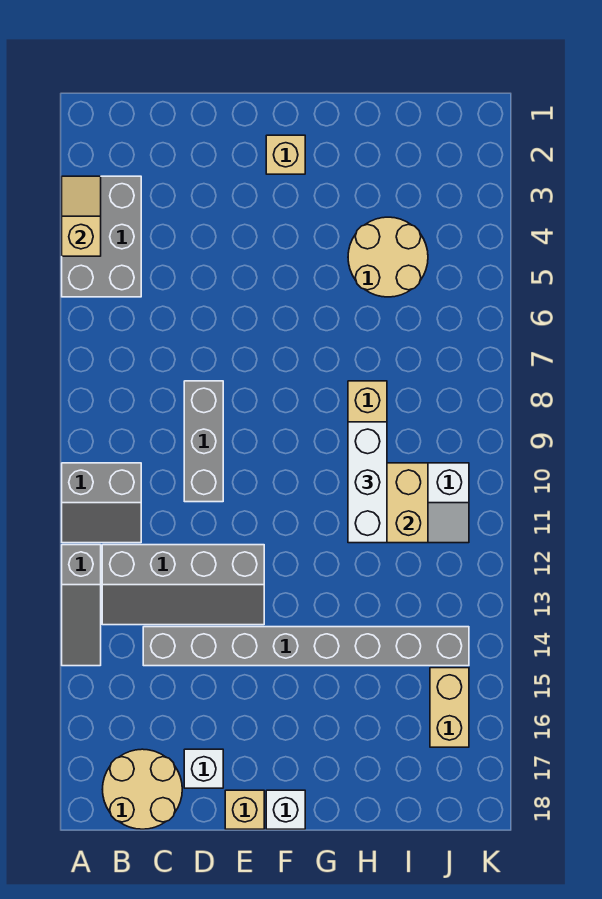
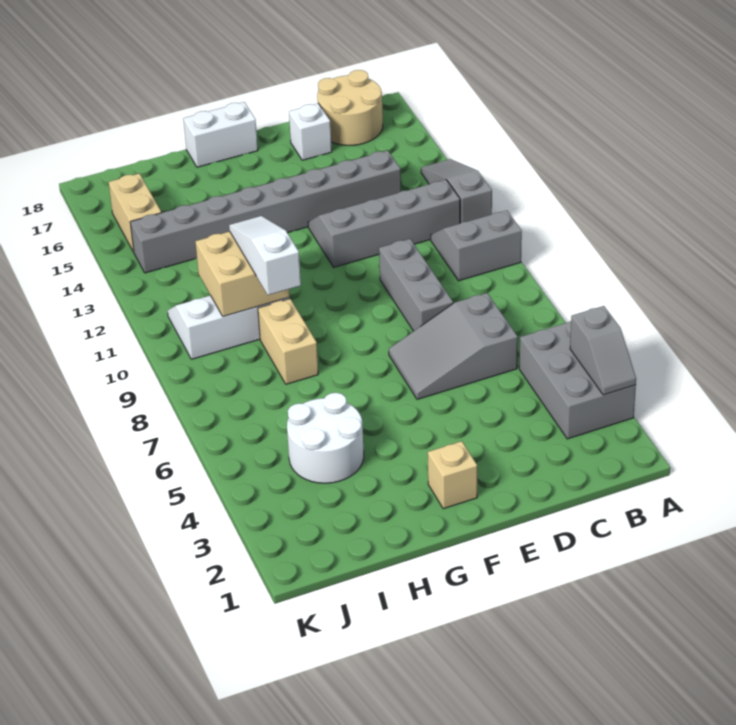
tan 1x2 slope [62,176,101,256] -> grey 1x2 slope [570,306,636,395]
none -> grey 2x3 slope [389,293,518,399]
tan 1x1 brick [225,790,264,829] -> none
white 1x1 brick [266,790,305,829] -> white 1x2 brick [183,102,258,167]
tan 2x2 round brick [348,217,428,297] -> white 2x2 round brick [287,393,364,483]
white 1x3 brick [348,422,387,543] -> white 1x3 slope [229,216,301,295]

